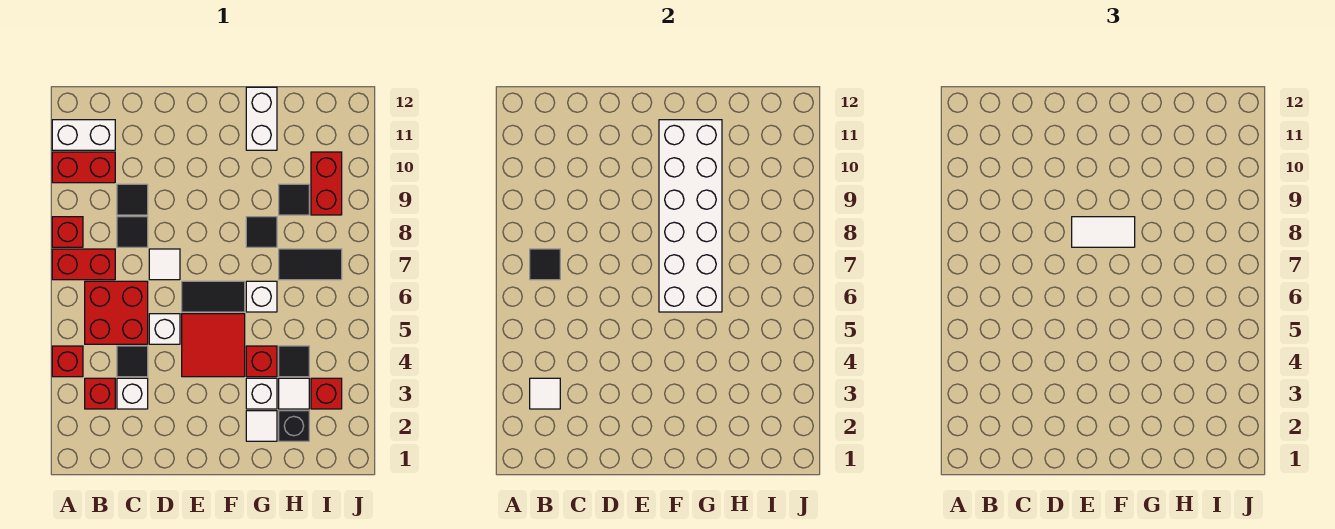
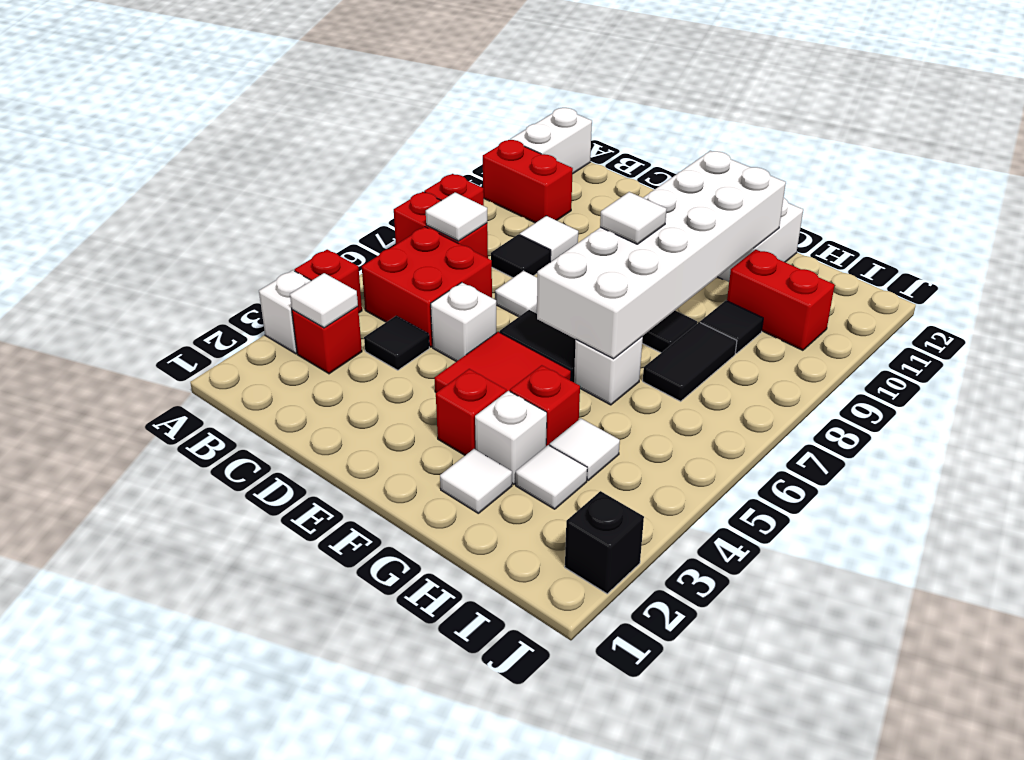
white 1x2 brick [52,120,115,150] -> white 1x2 brick turned to [510,108,592,174]
black 1x1 tile [530,249,560,280] -> white 1x1 tile [426,193,487,241]
white 1x1 brick [117,378,148,409] -> white 1x1 brick moved to [259,270,311,354]
black 1x1 tile [117,184,148,215] -> white 1x1 tile [520,216,578,262]
white 1x2 tile [1072,217,1135,247] -> white 1x1 tile [600,192,666,244]
black 1x1 brick [279,411,309,441] -> black 1x1 brick moved to [565,491,644,594]
black 1x1 tile [279,346,309,377] -> white 1x1 tile [550,418,620,480]
black 1x2 tile [279,249,342,280] -> black 1x2 tile turned to [643,322,737,401]
red 1x1 brick [311,378,342,409] -> red 1x1 brick moved to [436,369,506,455]
red 1x2 brick [311,152,342,215] -> red 1x2 brick turned to [727,249,835,350]

